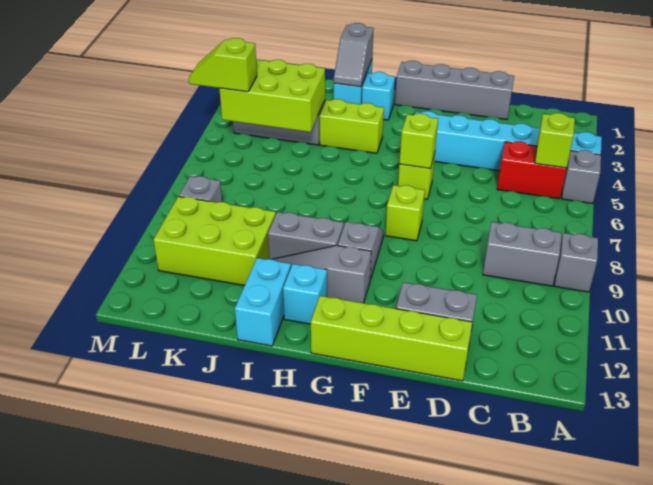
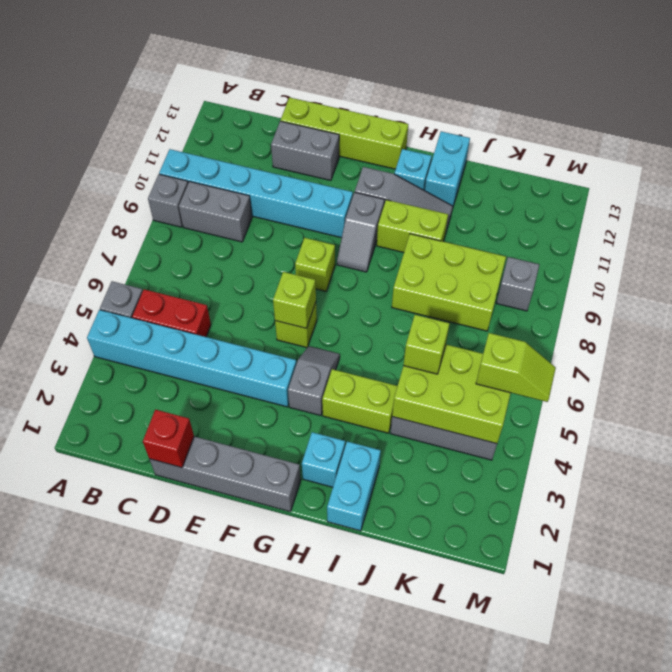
none -> cyan 1x6 brick [159,149,353,238]
lime 1x1 brick [535,113,575,168] -> lime 1x1 brick moved to [403,315,450,374]
none -> red 1x1 brick [143,410,194,468]
grey 1x2 brick [268,212,344,259] -> lime 1x2 brick [377,200,448,252]
grey 1x2 slope [334,23,374,87] -> grey 1x2 slope moved to [288,346,340,416]
lime 2x3 brick [154,196,276,285] -> lime 2x3 brick moved to [392,234,506,331]

